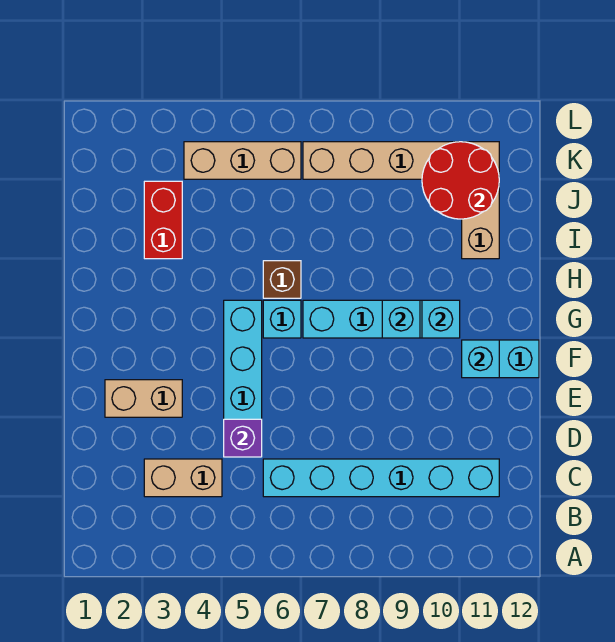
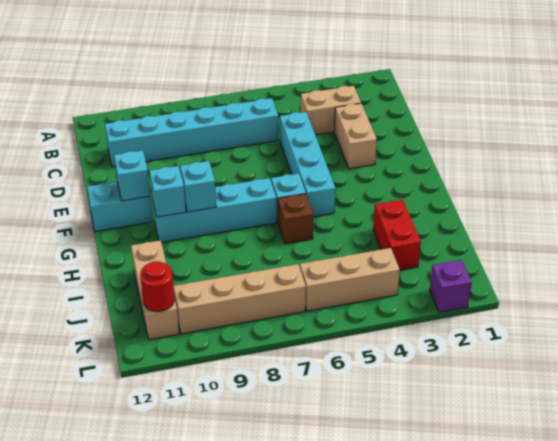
purple 1x1 brick [224,419,262,457] -> purple 1x1 brick moved to [430,260,472,312]
tan 1x2 brick [105,380,182,417] -> tan 1x2 brick turned to [334,103,377,169]
red 2x2 round brick [422,142,499,219] -> red 1x1 round brick [140,261,174,312]

